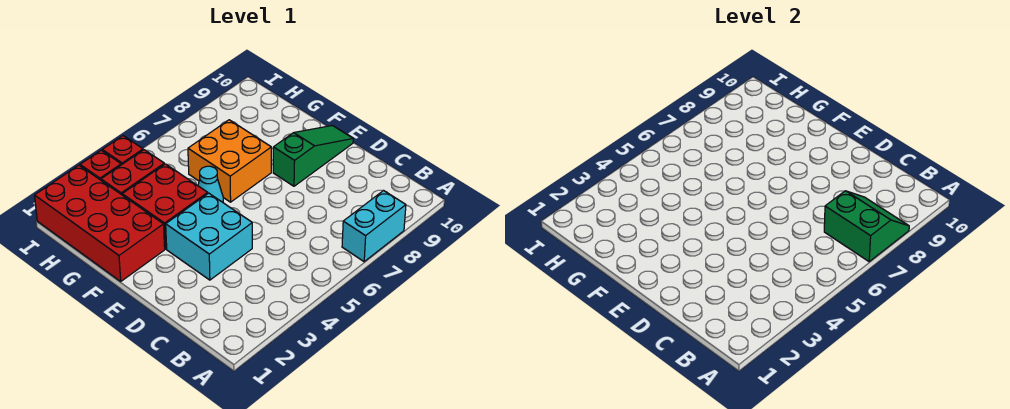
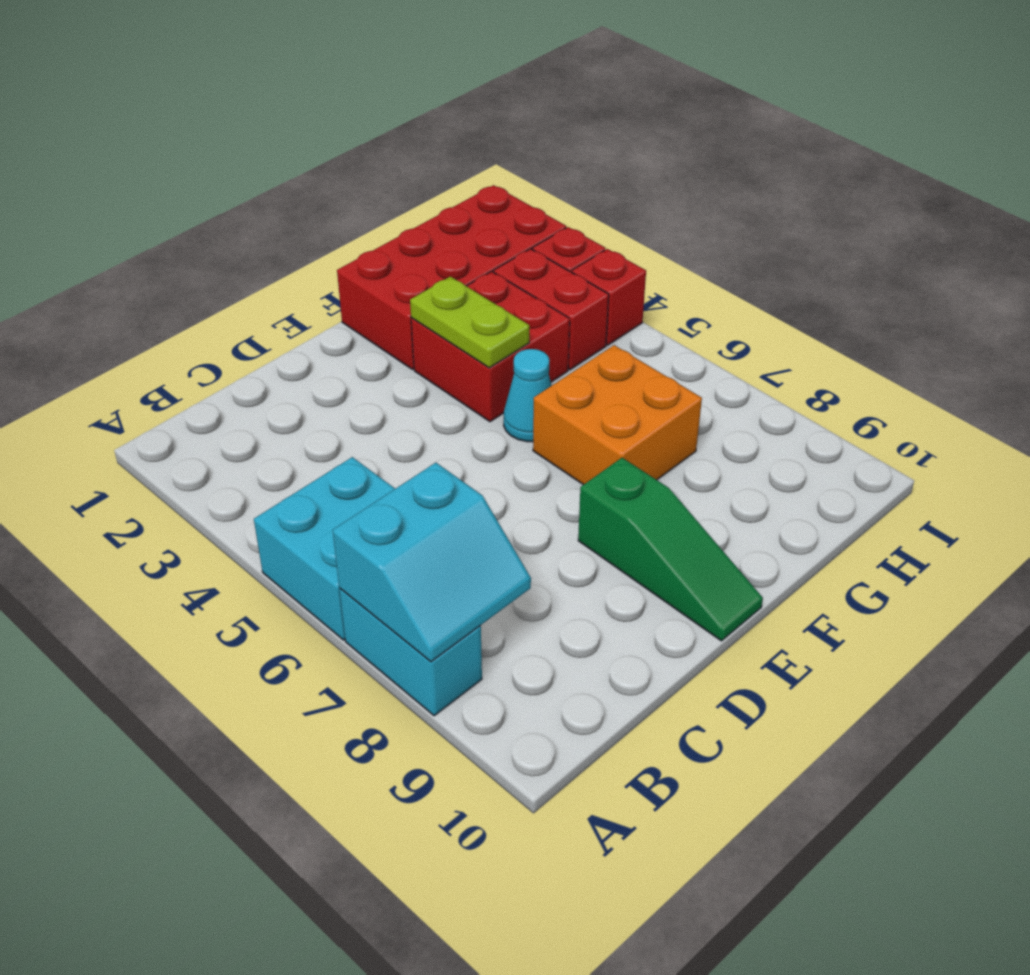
green 2x2 slope [824,191,909,262] -> cyan 2x2 slope [333,463,531,662]
cyan 2x2 brick [166,193,252,280] -> cyan 2x2 brick moved to [254,457,395,640]
none -> lime 1x2 plate [410,277,529,368]

